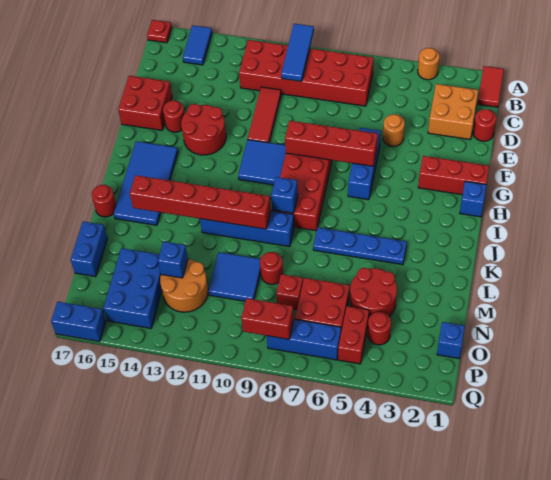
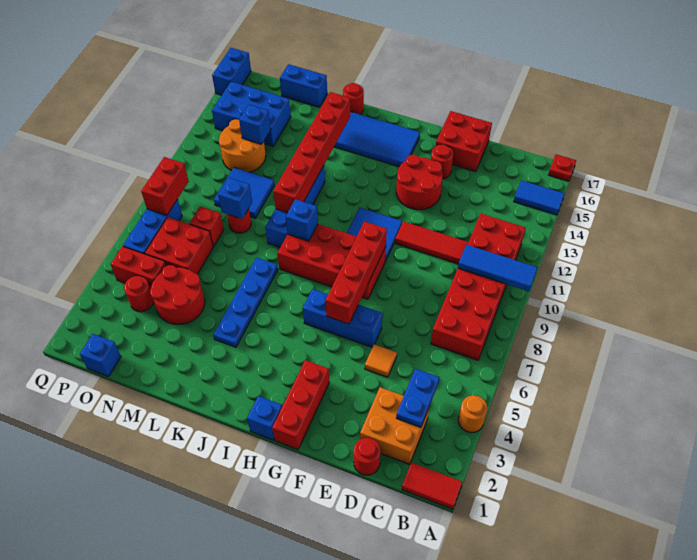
none -> blue 1x2 plate [396,369,440,427]
orange 1x1 round brick [383,114,405,146] -> orange 1x1 tile [365,344,397,377]
none -> blue 1x1 brick [218,178,252,219]

